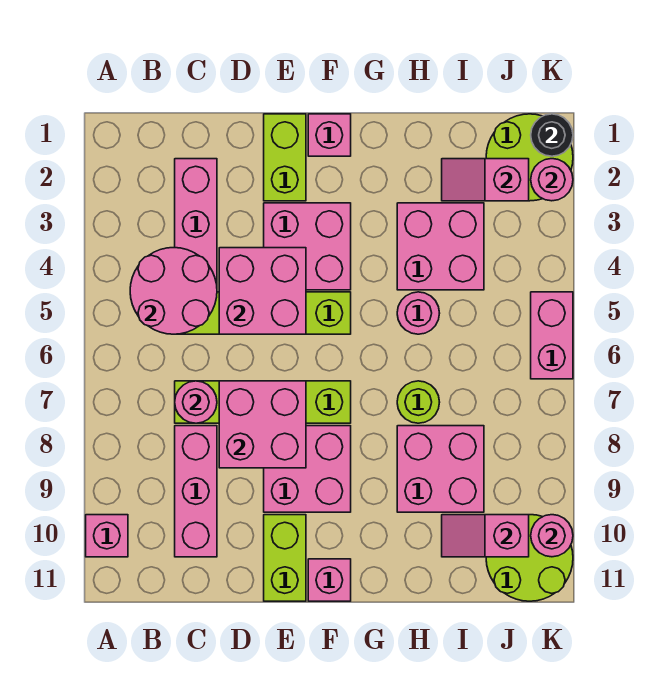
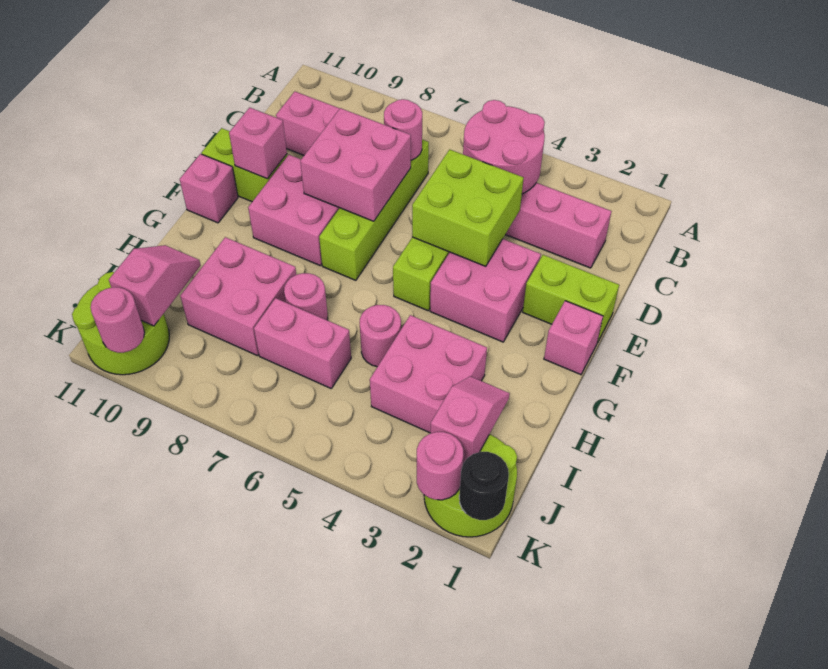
pink 1x1 brick [86,515,128,557] -> pink 1x1 brick moved to [229,107,287,179]
pink 2x2 brick [219,248,306,334] -> lime 2x2 brick [412,149,524,266]
lime 1x1 round brick [397,381,440,423] -> pink 1x1 round brick [284,273,328,320]
pink 1x2 brick [531,292,573,379] -> pink 1x2 brick moved to [254,298,351,388]

